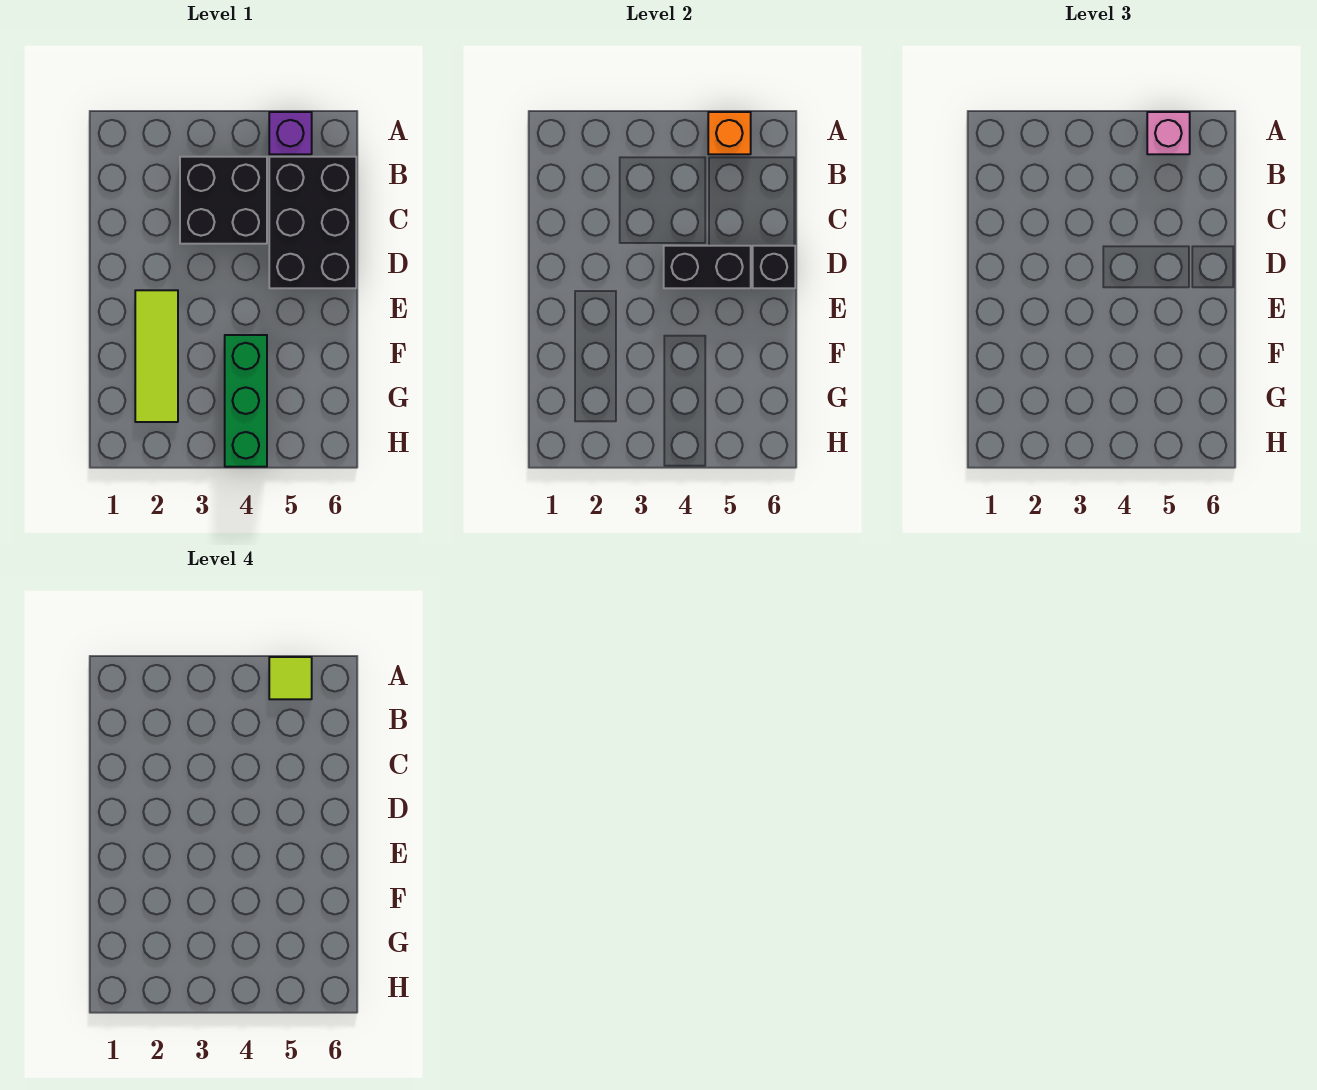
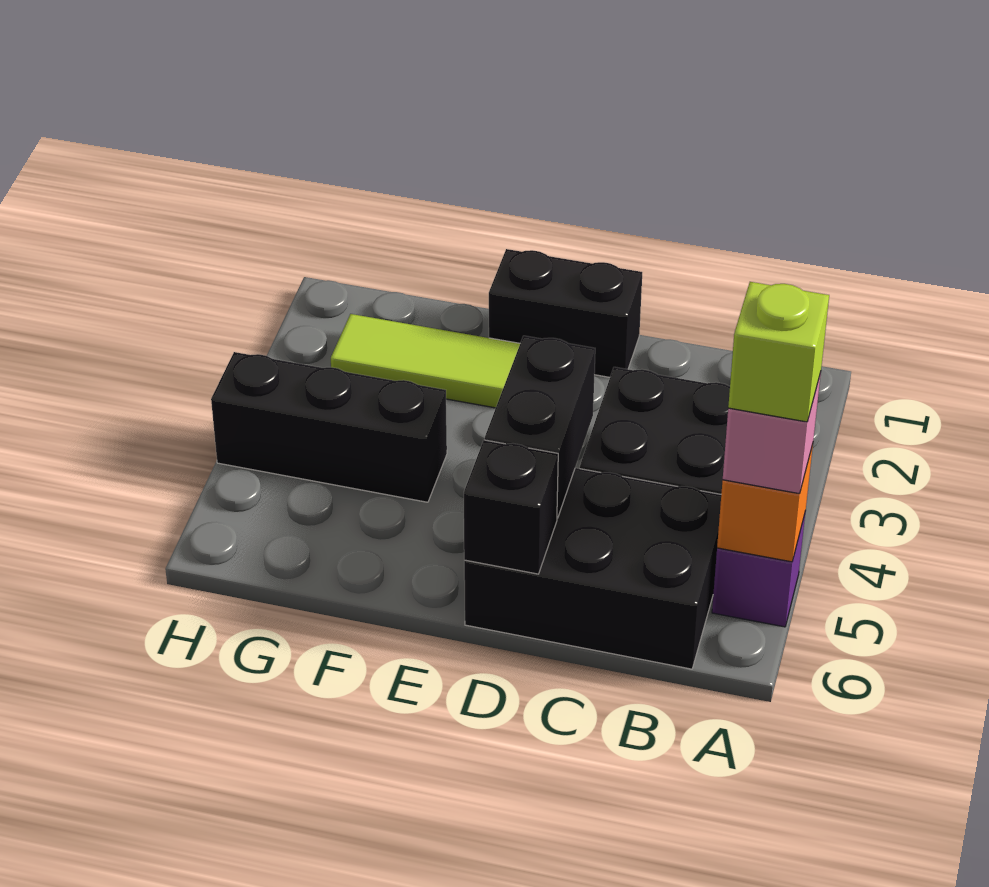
lime 1x1 tile [269,657,312,699] -> lime 1x1 brick [728,282,829,422]
none -> black 1x2 brick [489,249,642,377]
green 1x3 brick [225,335,267,467] -> black 1x3 brick [211,352,447,502]

